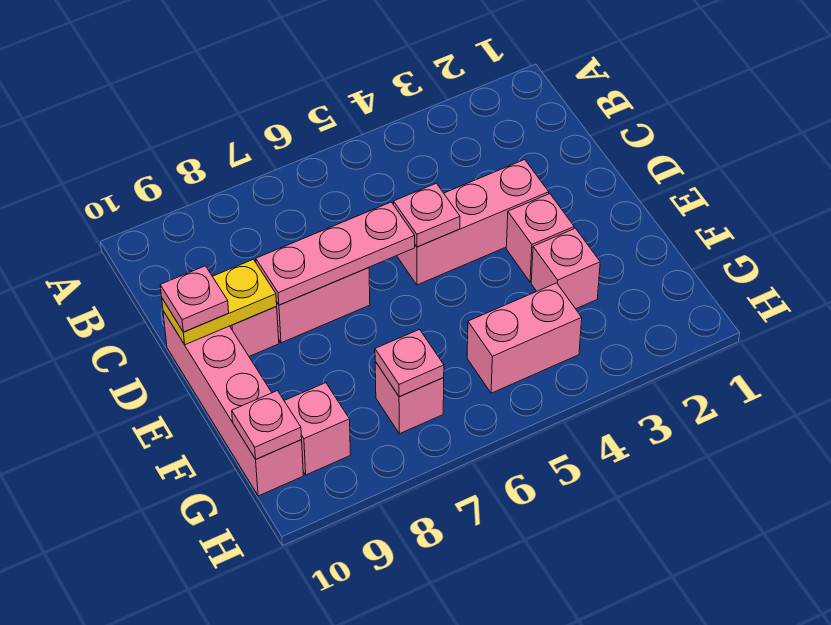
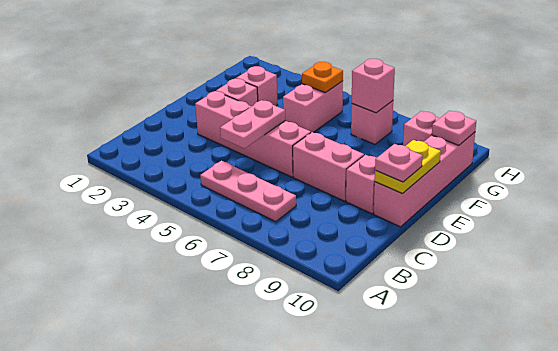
pink 1x3 brick [397,160,549,285] -> pink 1x4 brick [195,91,311,177]
pink 1x1 plate [394,183,460,247] -> pink 1x2 plate [220,100,285,148]
pink 1x3 plate [256,202,415,305] -> pink 1x3 plate moved to [200,161,296,222]
yellow 1x2 plate [162,259,277,345] -> yellow 1x2 plate turned to [375,140,441,193]
pink 1x2 brick [467,283,582,393] -> pink 1x2 brick turned to [283,81,343,132]
none -> orange 1x1 plate [302,62,343,93]
pink 1x1 plate [375,330,444,397] -> pink 1x1 brick [352,59,395,113]

